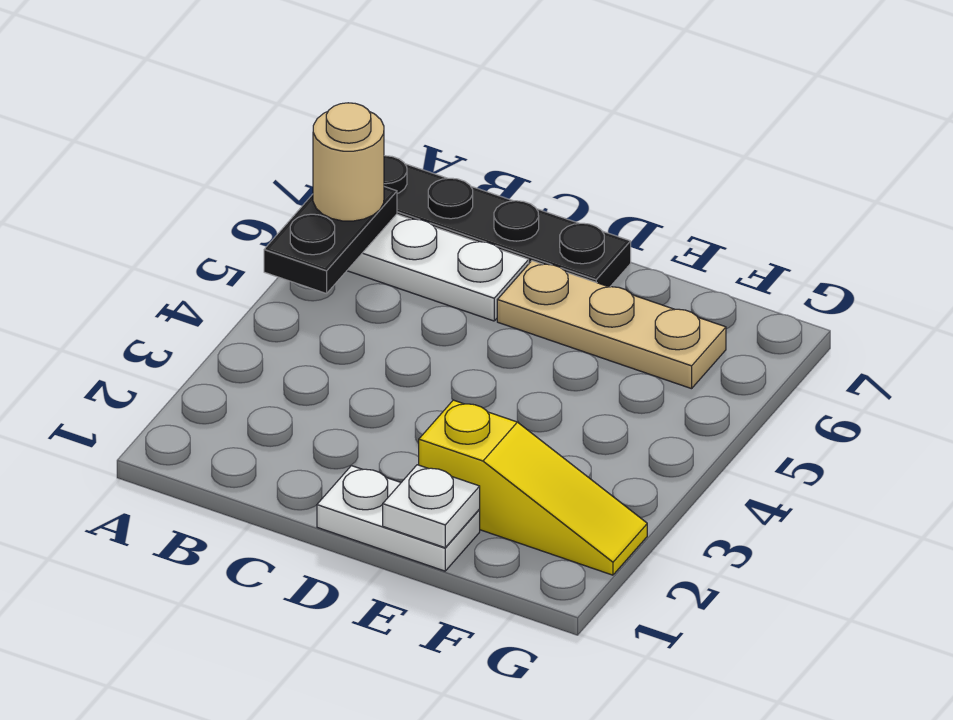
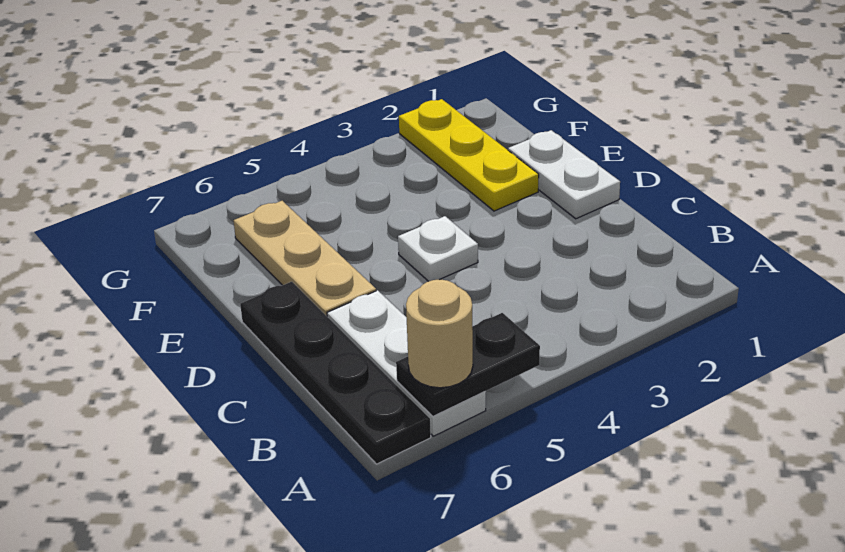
white 1x1 plate [383,465,480,548] -> white 1x1 plate moved to [398,216,478,281]
yellow 1x3 slope [419,400,647,575] -> yellow 1x3 plate [399,99,539,211]

